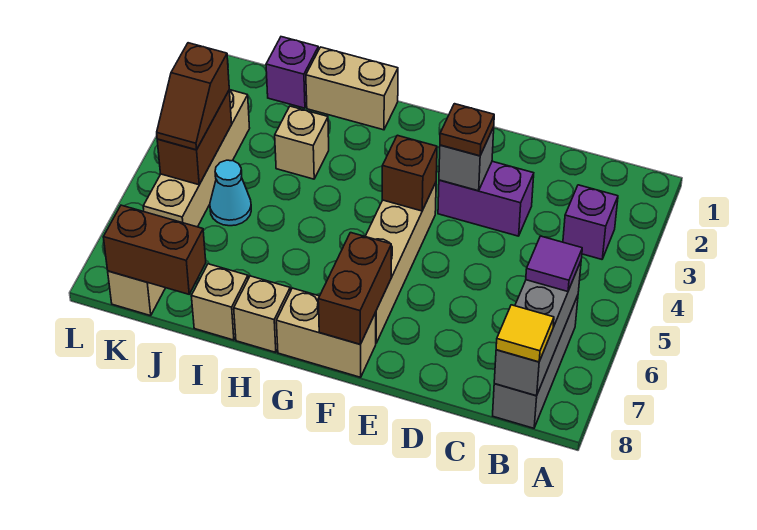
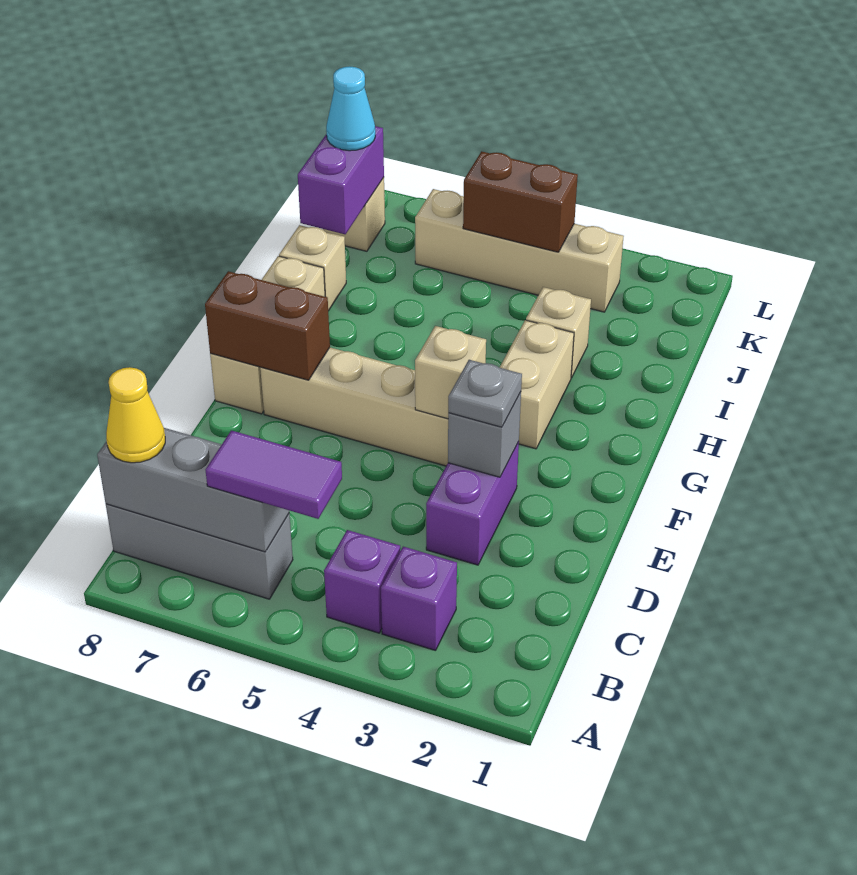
purple 1x1 tile [526,236,582,291] -> purple 1x2 tile [206,430,342,519]
yellow 1x1 tile [496,305,554,362] -> yellow 1x1 cone [106,367,165,463]
brown 1x1 plate [440,104,494,156] -> grey 1x1 plate [448,360,522,427]
brown 1x1 brick [382,135,437,211] -> tan 1x1 brick [415,326,486,419]
tan 1x2 brick [306,47,398,130] -> tan 1x2 brick moved to [499,320,574,449]
purple 1x1 brick [266,37,318,108] -> purple 1x1 brick moved to [324,530,400,633]
cyan 1x1 cone [210,160,251,226] -> cyan 1x1 cone moved to [326,66,375,151]
brown 1x2 brick [103,205,206,294] -> purple 1x2 brick [298,126,384,234]
brown 1x2 slope [157,43,229,150] -> none

